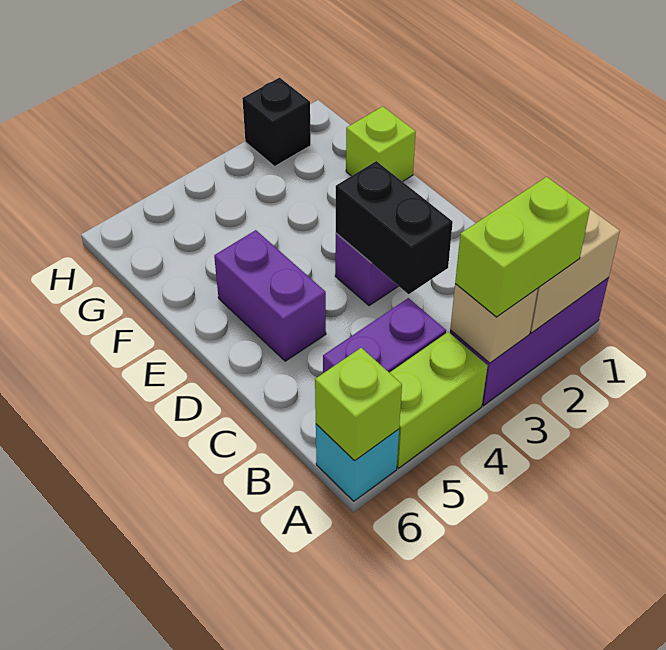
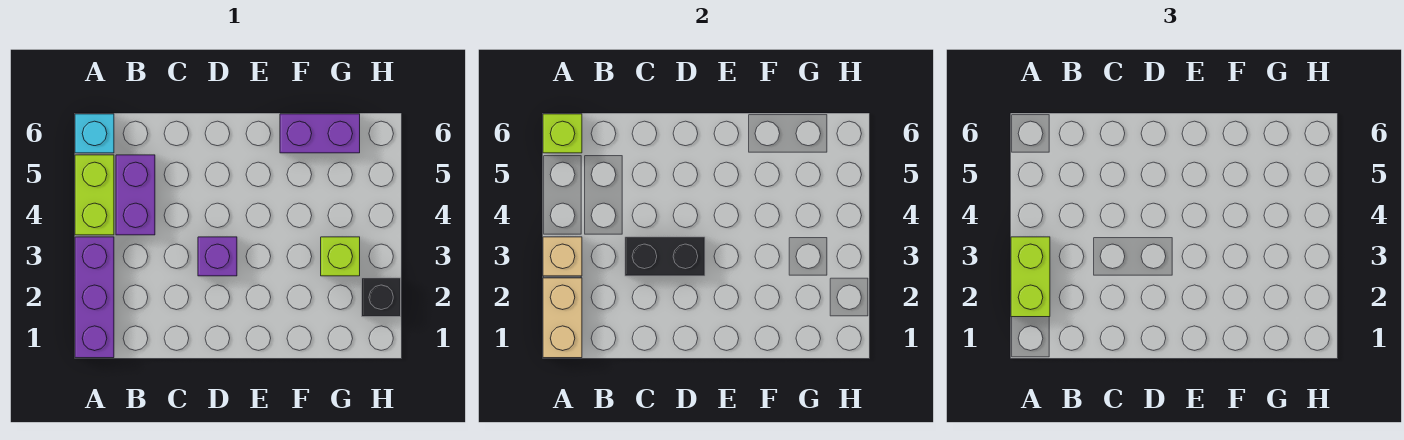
purple 1x2 brick [214,230,326,361] -> purple 1x2 brick moved to [280,114,360,153]
lime 1x1 brick [346,106,416,182] -> lime 1x1 brick moved to [321,237,360,276]

